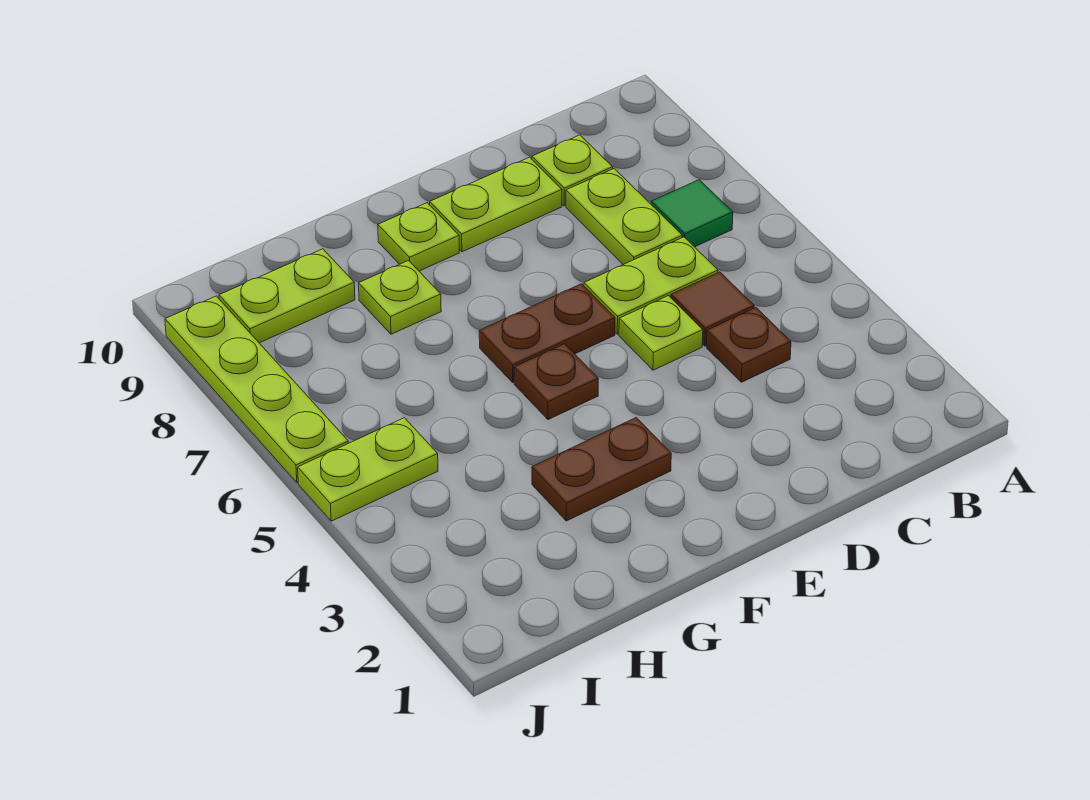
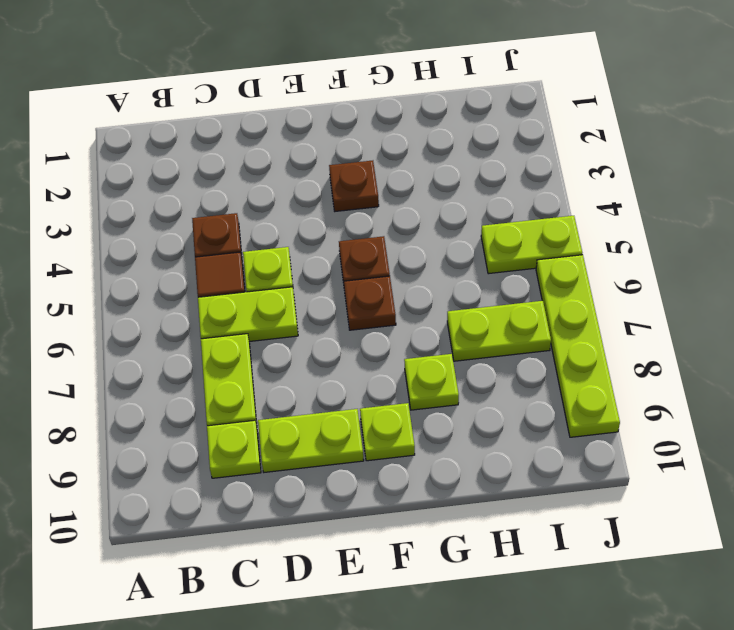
green 1x1 tile [651,180,733,247] -> none
brown 1x2 plate [479,284,615,382] -> brown 1x1 plate [344,276,396,330]
brown 1x2 plate [532,418,671,521] -> brown 1x1 plate [329,161,379,211]
lime 1x2 plate [219,249,355,343] -> lime 1x2 plate moved to [447,301,551,361]

